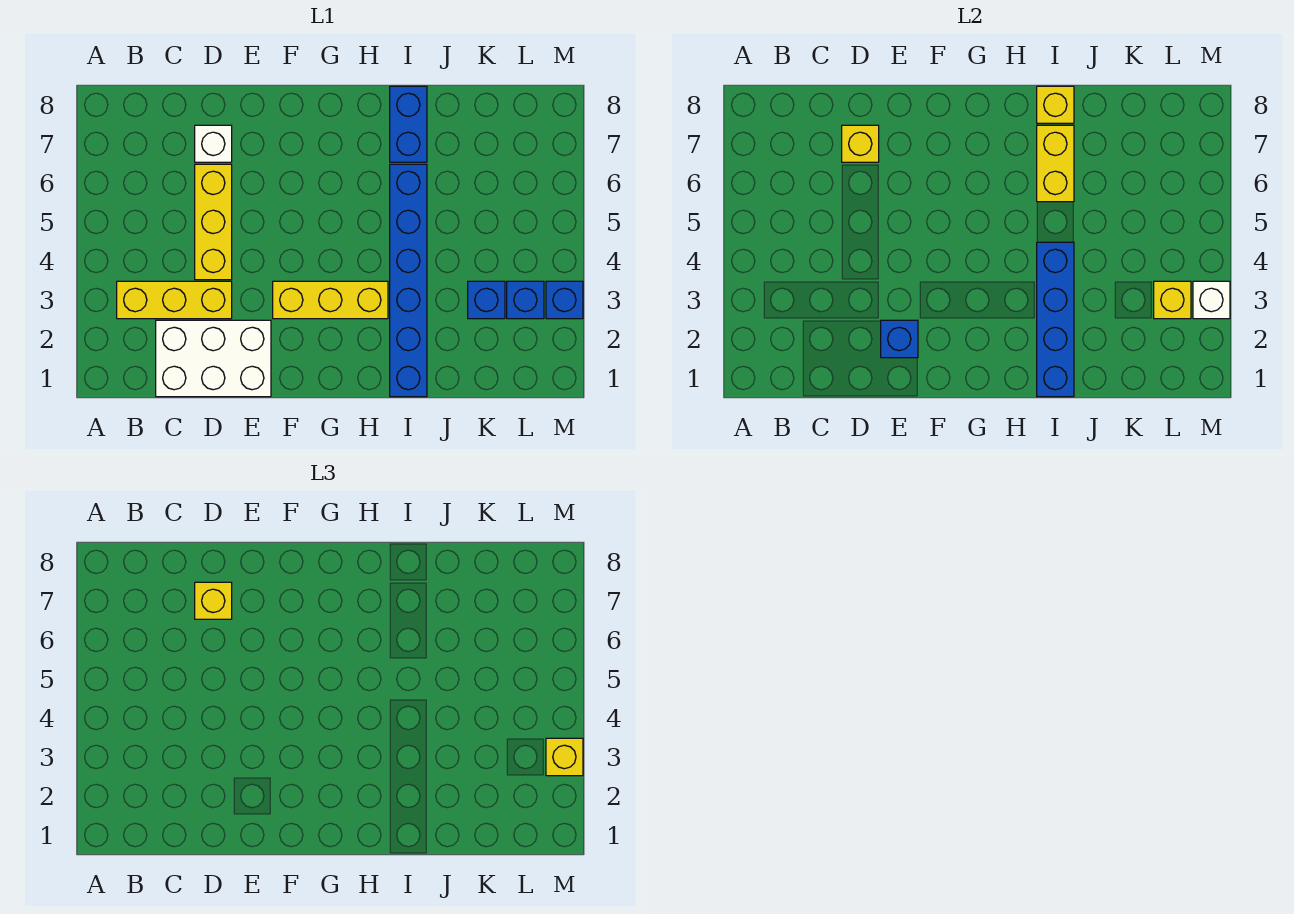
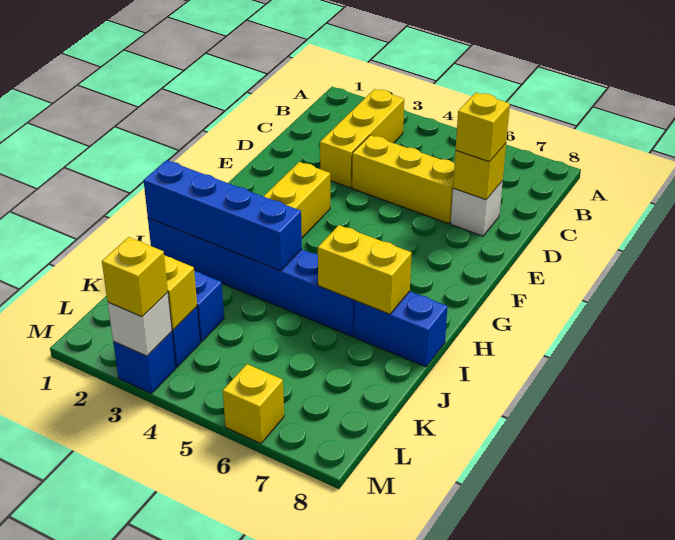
white 2x3 brick [156,320,271,397] -> none
blue 1x1 brick [881,320,918,358] -> none
yellow 1x1 brick [1037,86,1074,123] -> yellow 1x1 brick moved to [223,364,284,443]

